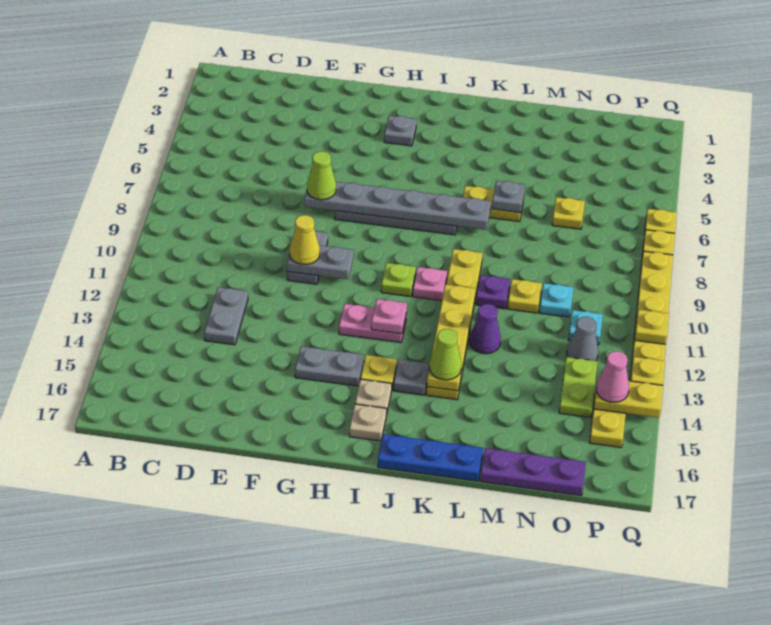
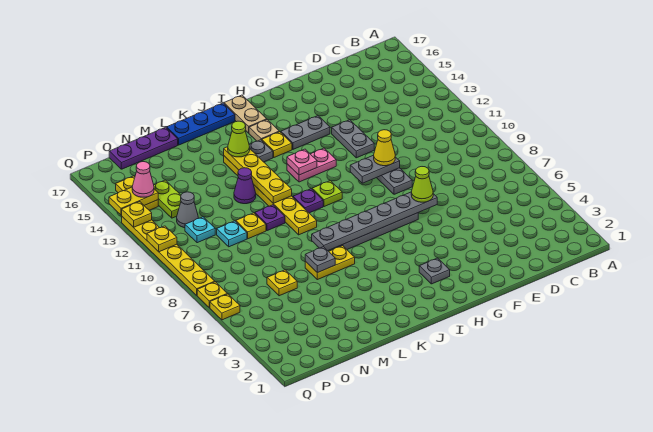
grey 1x2 plate [204,287,248,345] -> grey 1x2 plate moved to [332,120,374,158]
tan 1x1 plate [349,404,387,441] -> tan 1x2 plate [224,95,267,133]
pink 1x1 plate [413,267,447,301] -> purple 1x1 plate [293,189,323,213]

